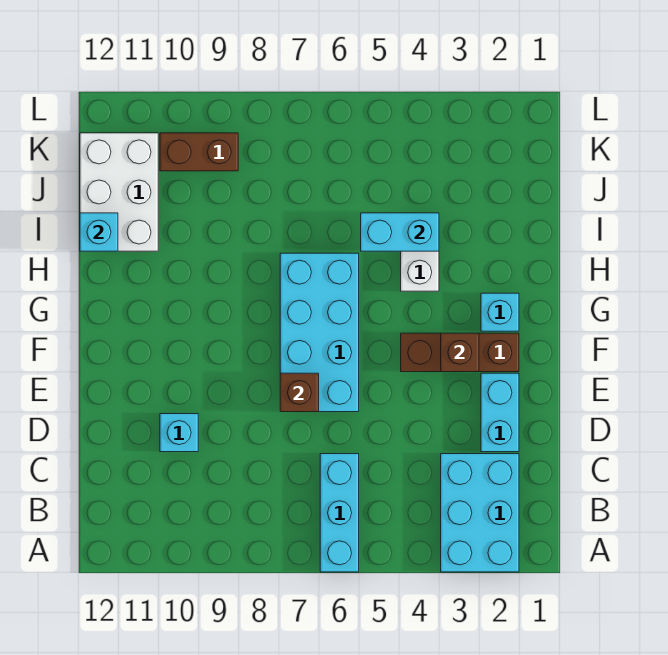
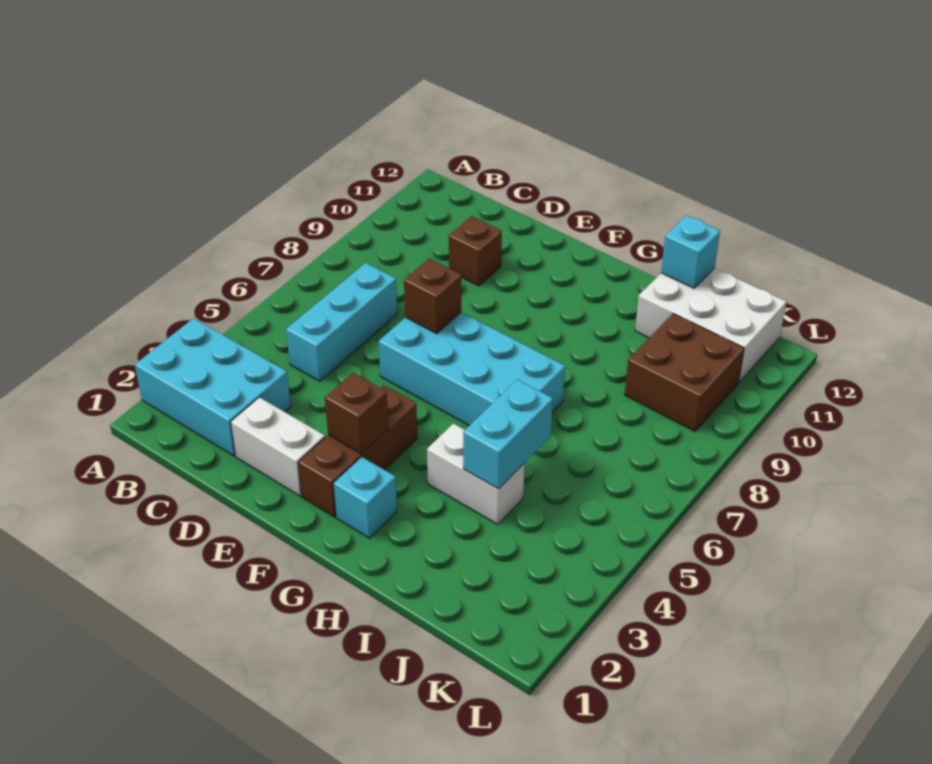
cyan 1x3 brick [320,454,359,572] -> cyan 1x3 brick turned to [286,263,397,381]
cyan 1x2 brick [481,373,519,452] -> white 1x2 brick [231,397,325,496]
cyan 1x1 brick [160,414,198,452] -> brown 1x1 brick [449,216,502,286]
brown 1x2 brick [160,133,238,171] -> brown 2x2 brick [625,314,744,431]

